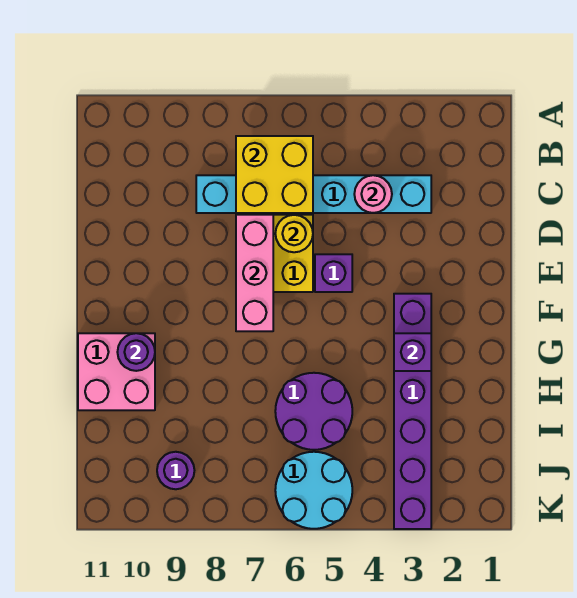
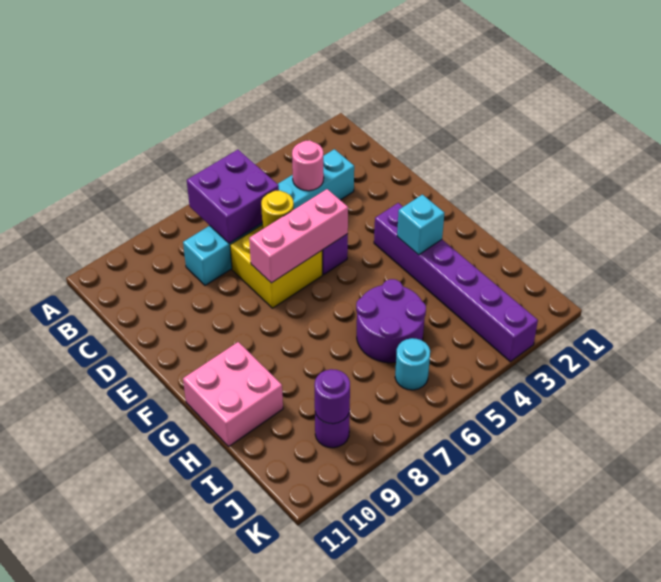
yellow 2x2 brick [236,136,313,213] -> purple 2x2 brick [187,150,279,243]
pink 1x3 brick [236,215,273,331] -> pink 1x3 brick turned to [249,189,348,283]
purple 1x1 brick [394,333,431,371] -> cyan 1x1 brick [397,195,444,255]
purple 1x1 round brick [117,333,155,371] -> purple 1x1 round brick moved to [314,369,350,424]
cyan 2x2 round brick [275,452,352,529] -> cyan 1x1 round brick [395,338,430,390]

